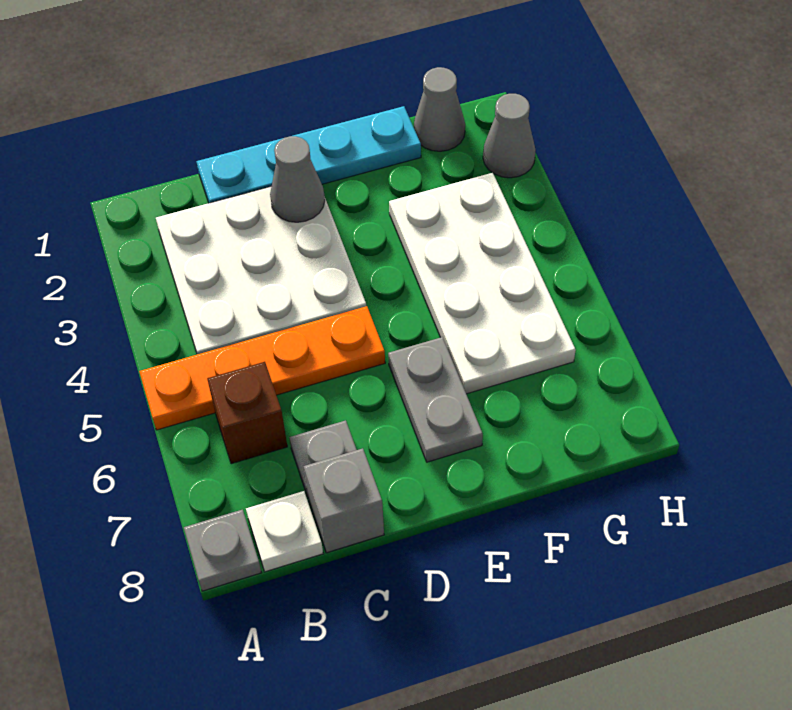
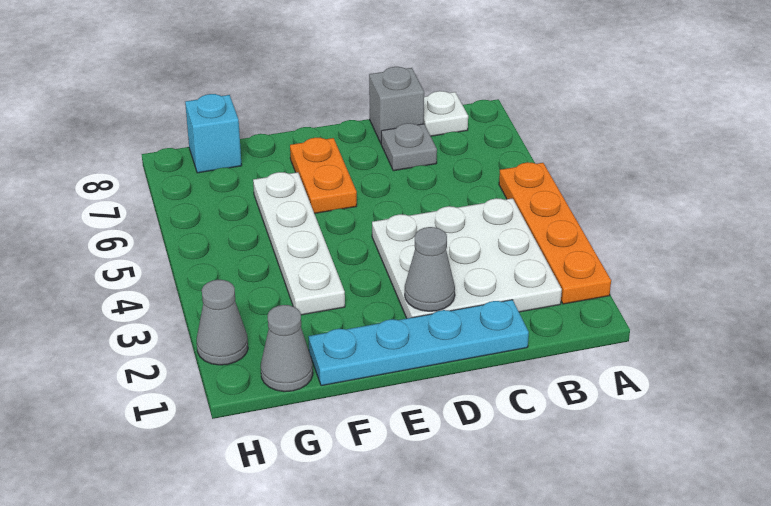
orange 1x4 plate [139,306,385,430] -> orange 1x4 plate turned to [499,162,611,304]
grey 1x1 plate [184,510,261,591] -> none
brown 1x1 brick [207,362,287,464] -> none
grey 1x2 plate [388,337,483,462] -> orange 1x2 plate [290,138,357,214]
white 2x4 plate [389,173,576,394] -> white 1x4 plate [253,172,345,315]
none -> cyan 1x1 brick [185,94,242,173]

